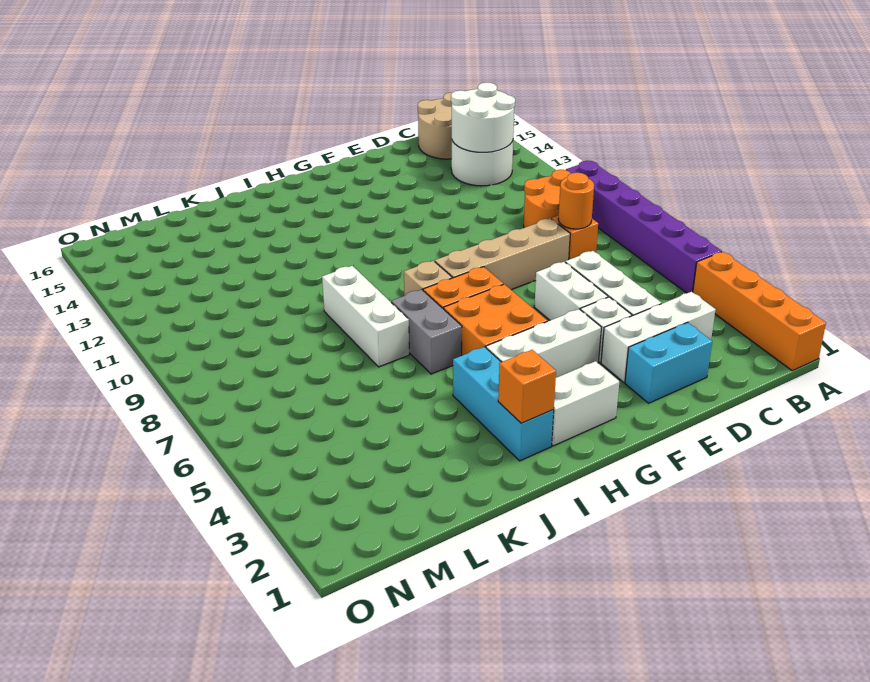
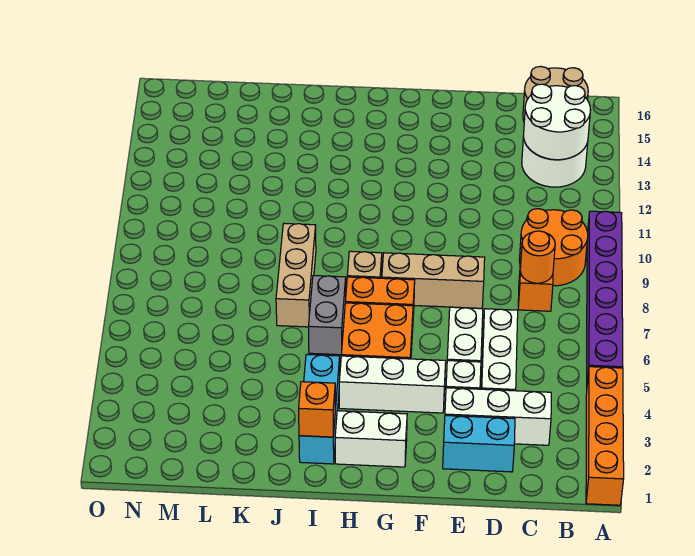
tan 1x4 brick [435,218,570,290] -> tan 1x3 brick [382,253,485,308]
white 1x3 brick [322,266,409,367] -> tan 1x3 brick [276,223,316,327]

